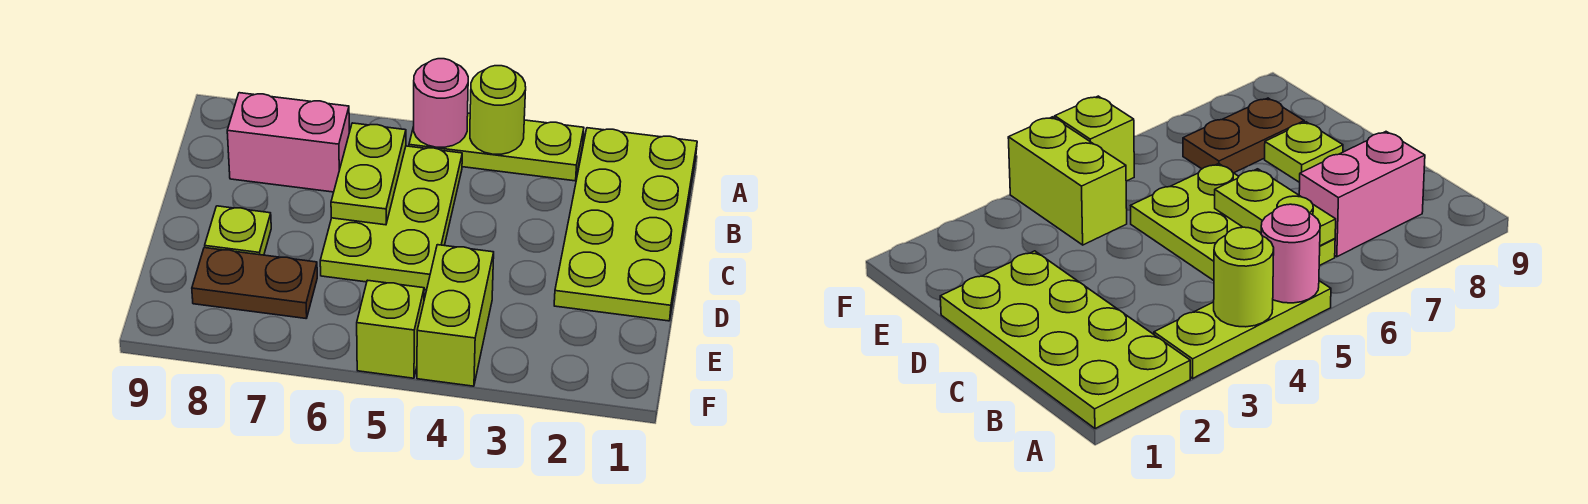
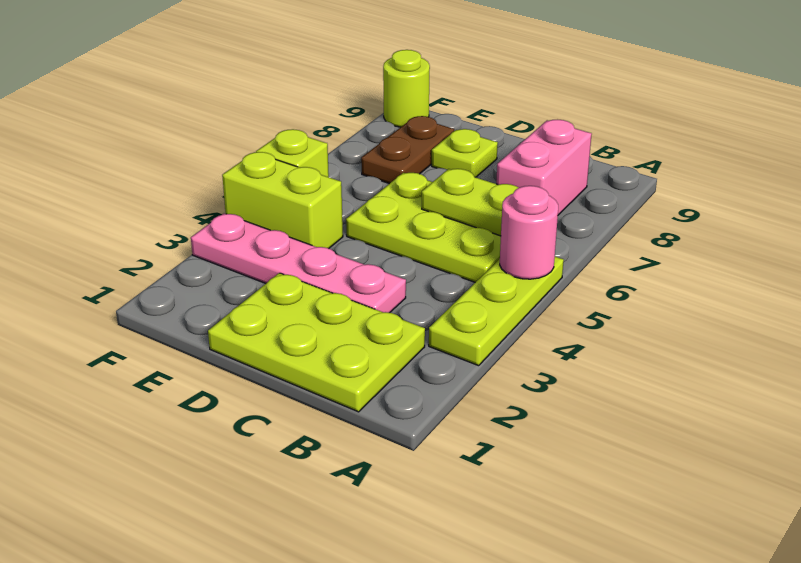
lime 2x4 plate [554,128,697,321] -> lime 2x3 plate [208,273,425,412]
lime 1x1 round brick [470,66,526,154] -> lime 1x1 round brick moved to [383,50,430,127]
none -> pink 1x4 plate [191,213,406,313]

